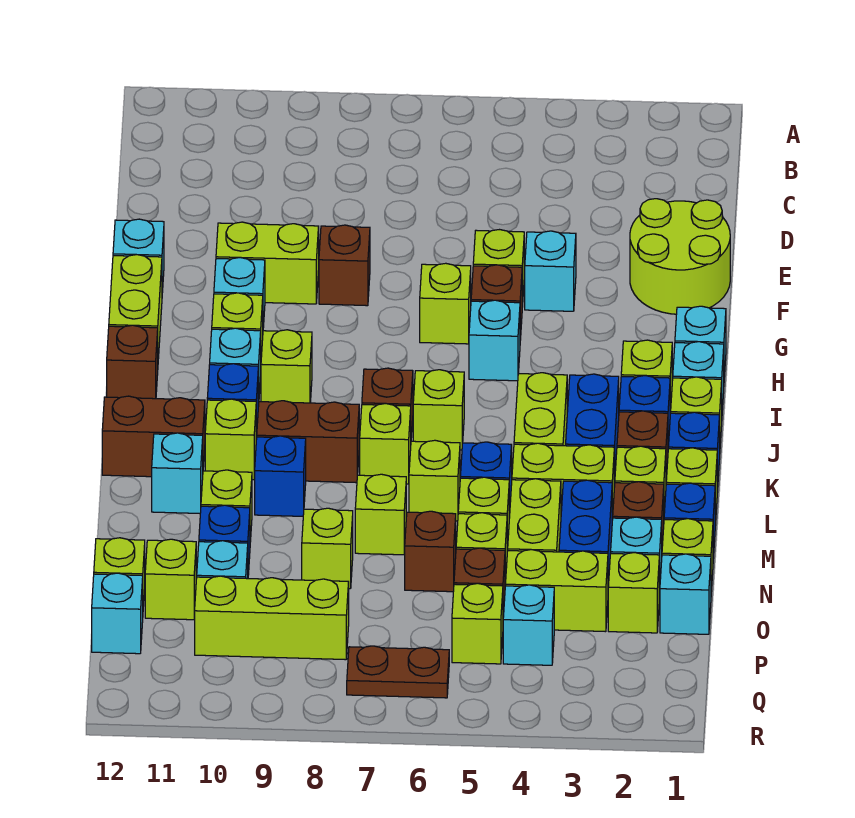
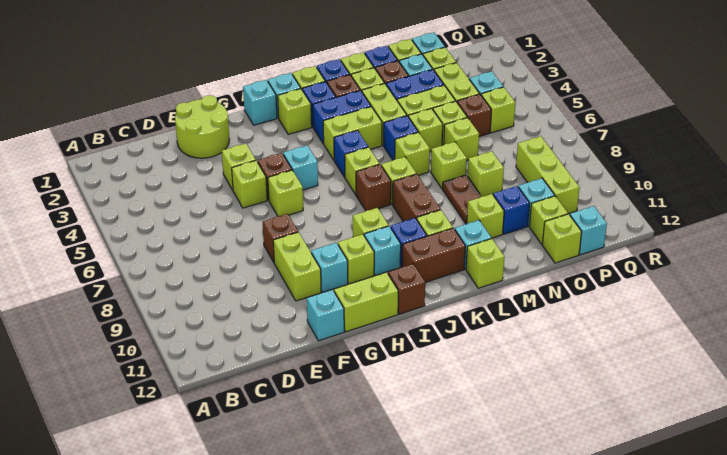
cyan 1x1 brick [525,231,576,311] -> lime 1x1 brick [222,143,256,190]
brown 1x2 brick [102,396,205,477] -> brown 1x2 brick turned to [402,228,465,282]
blue 1x1 brick [255,436,306,516] -> blue 1x1 brick moved to [334,130,368,177]
none -> lime 1x1 brick [466,238,504,288]
brown 1x1 brick [405,511,456,592] -> lime 1x1 brick [444,118,479,160]
brown 1x2 plate [347,646,449,698] -> brown 1x2 plate moved to [443,175,482,224]

